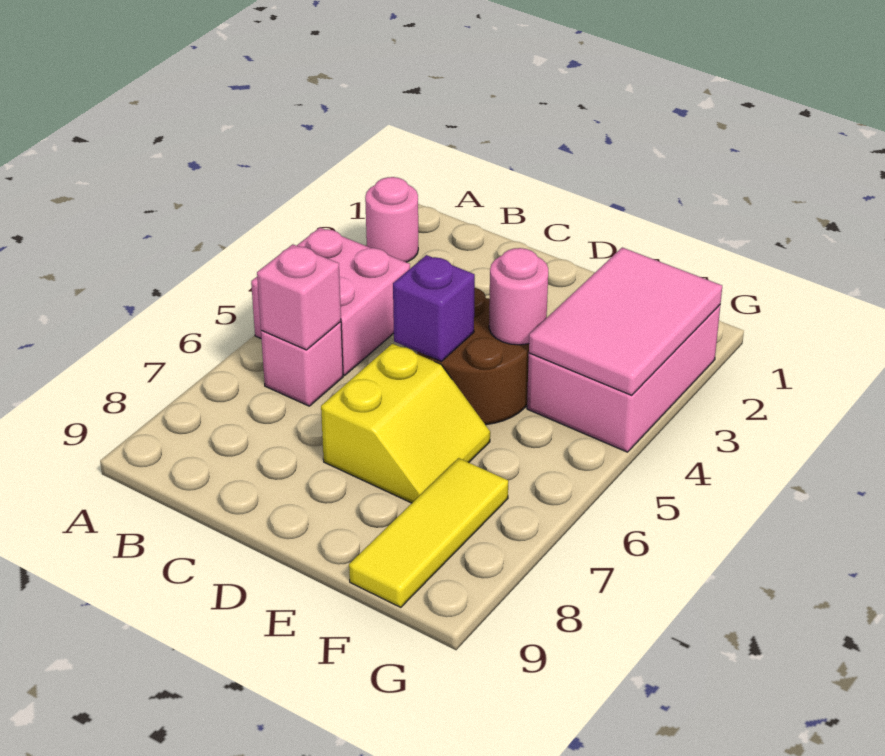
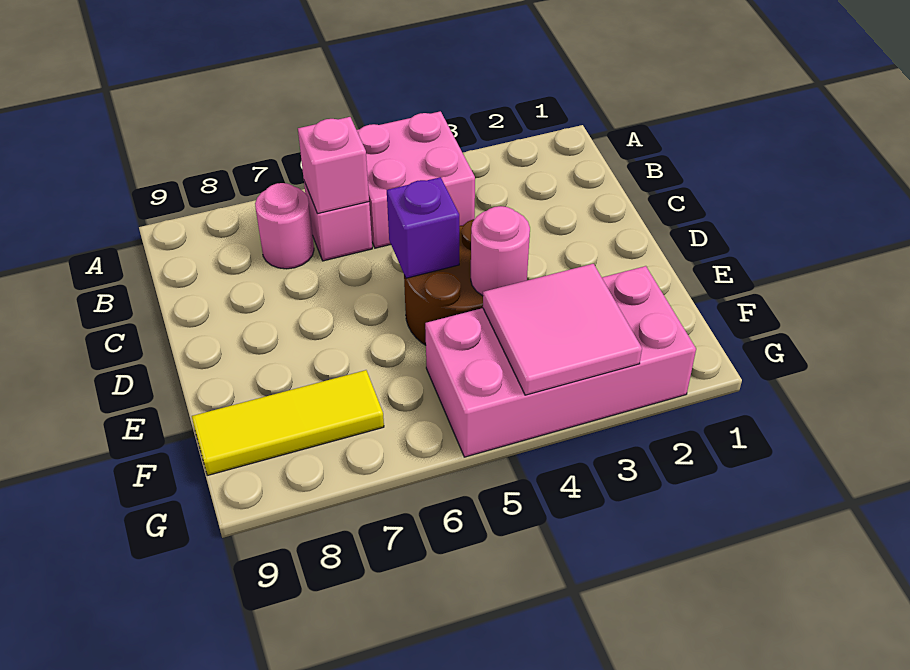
pink 1x1 round brick [365,177,418,262] -> pink 1x1 round brick moved to [255,183,314,269]
yellow 2x2 slope [321,344,490,503] -> none
pink 2x3 brick [527,305,720,452] -> pink 2x4 brick [425,266,696,457]
pink 2x3 tile [529,248,722,395] -> pink 2x2 tile [483,264,642,395]

